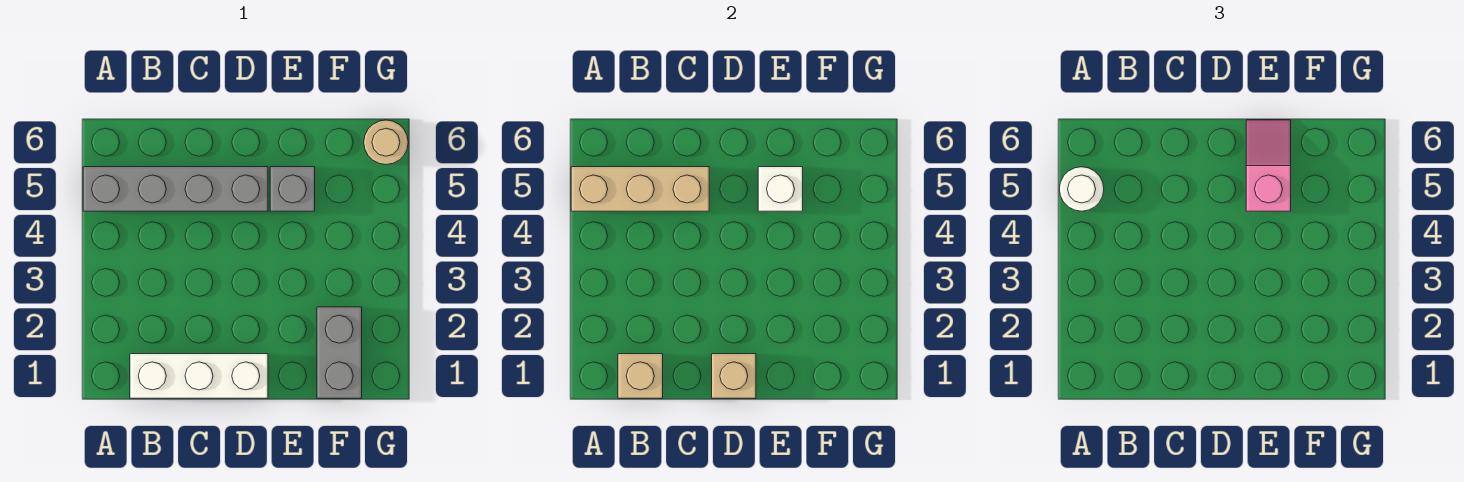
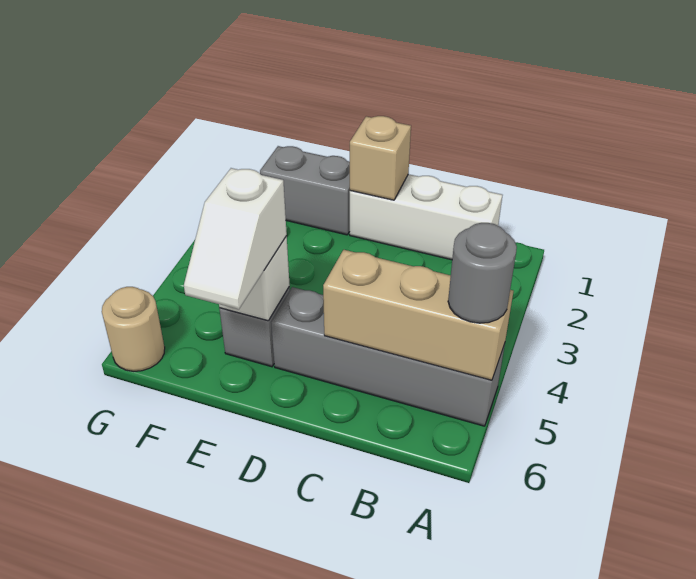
white 1x1 round brick [1059,167,1104,211] -> grey 1x1 round brick [448,223,517,323]
tan 1x1 brick [618,354,663,398] -> none
pink 1x2 slope [1246,120,1291,211] -> white 1x2 slope [184,168,287,309]
grey 1x2 brick [317,307,362,398] -> grey 1x2 brick turned to [260,146,350,235]

